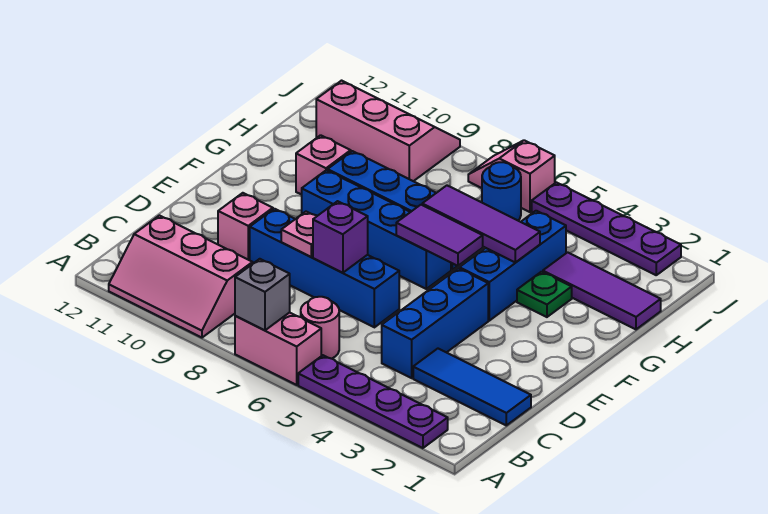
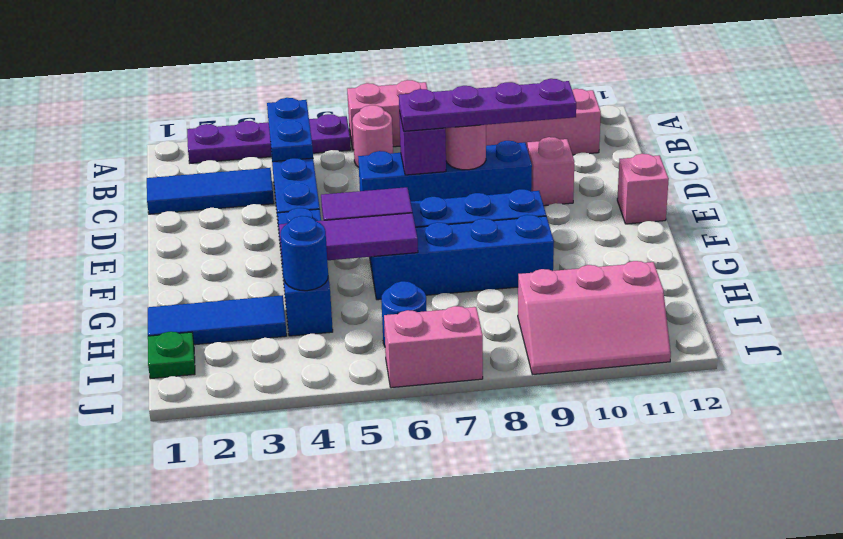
grey 1x1 brick [235,259,290,330] -> none
none -> blue 1x2 plate [267,98,313,162]
pink 1x1 plate [281,212,317,257] -> pink 1x1 round brick [445,125,486,170]
green 1x1 plate [517,272,572,317] -> green 1x1 plate moved to [148,332,195,379]
pink 1x1 brick [296,135,351,195] -> pink 1x1 brick moved to [617,154,669,224]
purple 1x3 tile [543,252,661,329] -> blue 1x3 tile [148,295,287,345]
none -> blue 1x1 round brick [280,216,328,291]
purple 1x4 plate [532,182,681,275] -> purple 1x4 plate moved to [399,79,576,131]
pink 1x2 slope [468,140,555,212] -> pink 1x2 brick [384,306,483,388]

